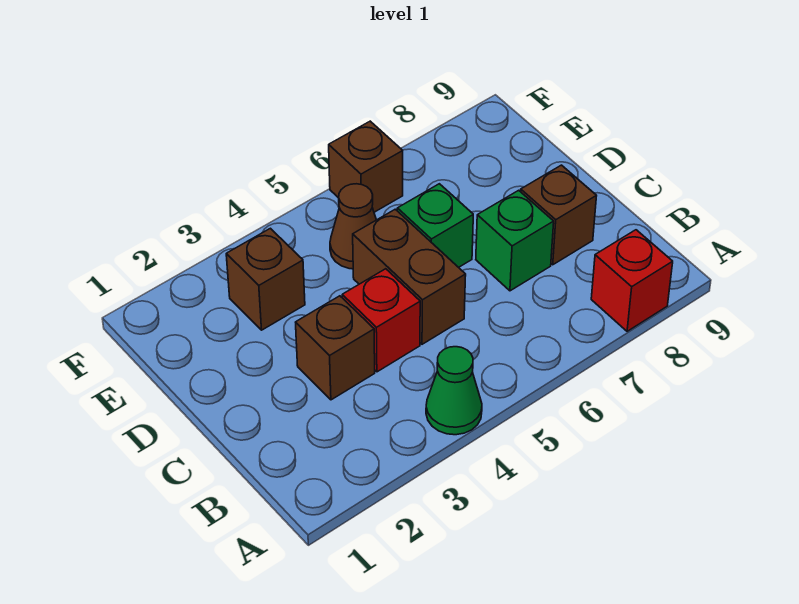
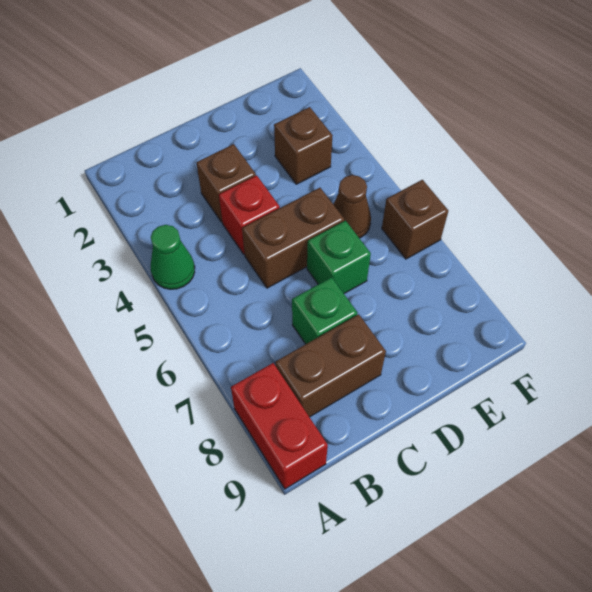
red 1x1 brick [591,230,673,331] -> red 1x2 brick [231,363,328,489]
brown 1x1 brick [521,165,596,265] -> brown 1x2 brick [275,314,386,417]

